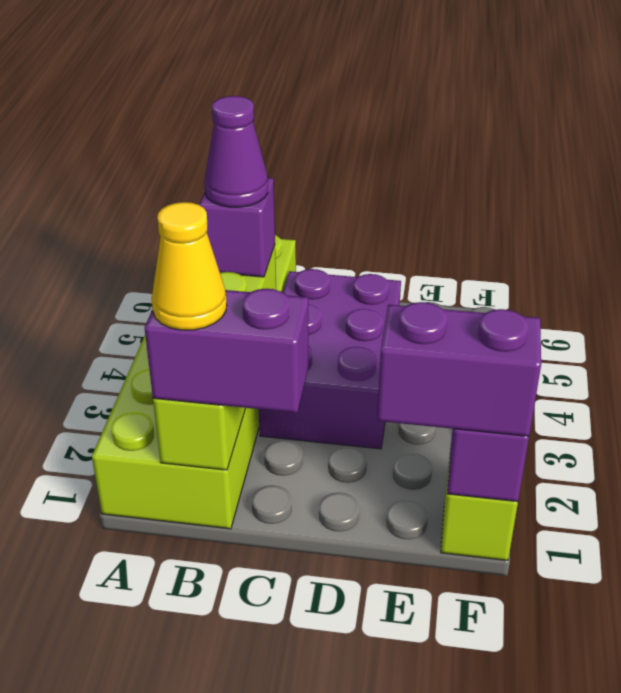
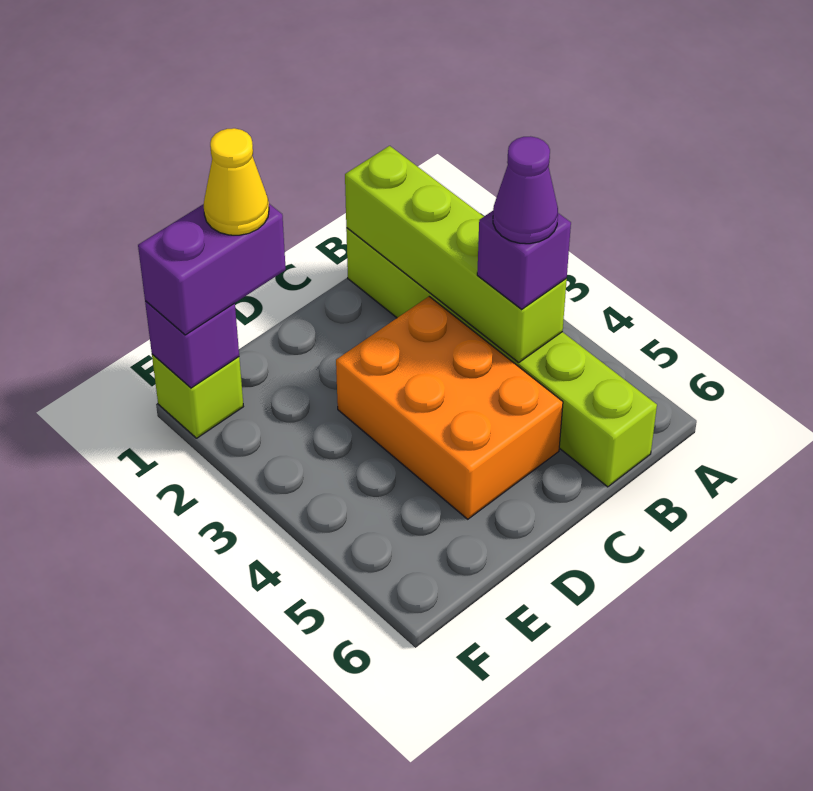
lime 2x6 brick [92,235,296,529] -> lime 1x6 brick [346,228,657,487]
purple 1x2 brick [145,289,309,413] -> none
yellow 1x1 cone [152,202,227,330] -> yellow 1x1 cone moved to [204,128,269,235]
purple 2x3 brick [259,269,401,449] -> orange 2x3 brick [336,297,563,519]

